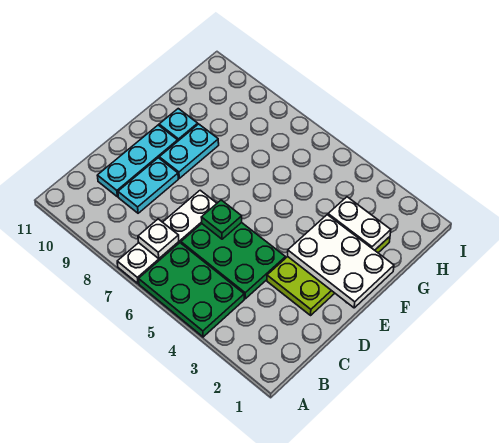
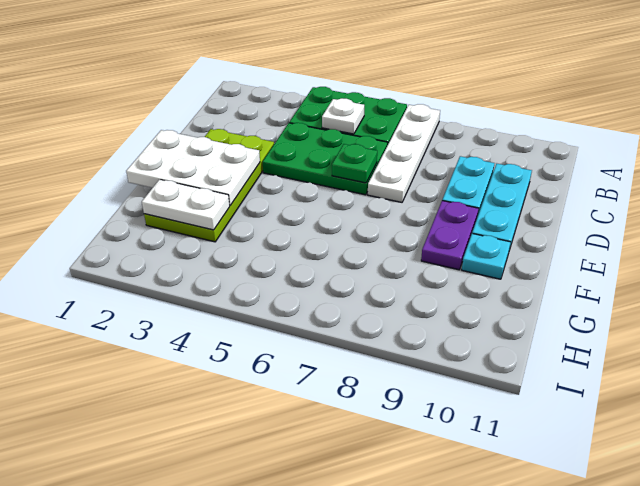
white 1x1 plate [138,219,179,259] -> white 1x1 plate moved to [322,98,364,134]
cyan 1x2 plate [159,124,219,178] -> purple 1x2 plate [421,201,479,270]

